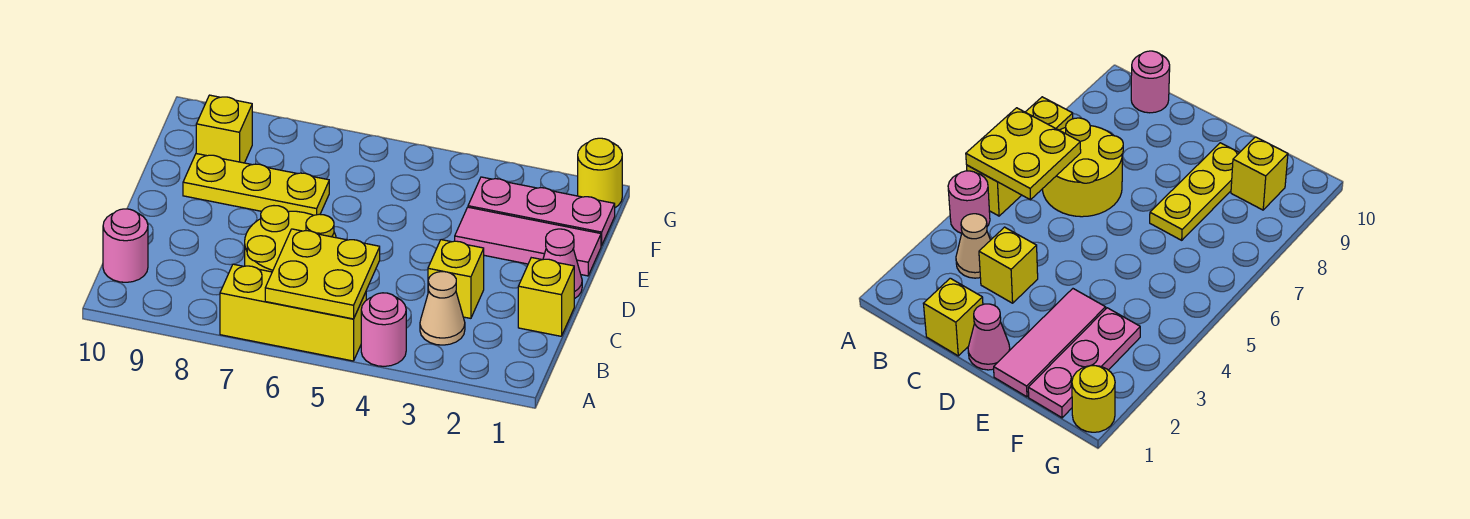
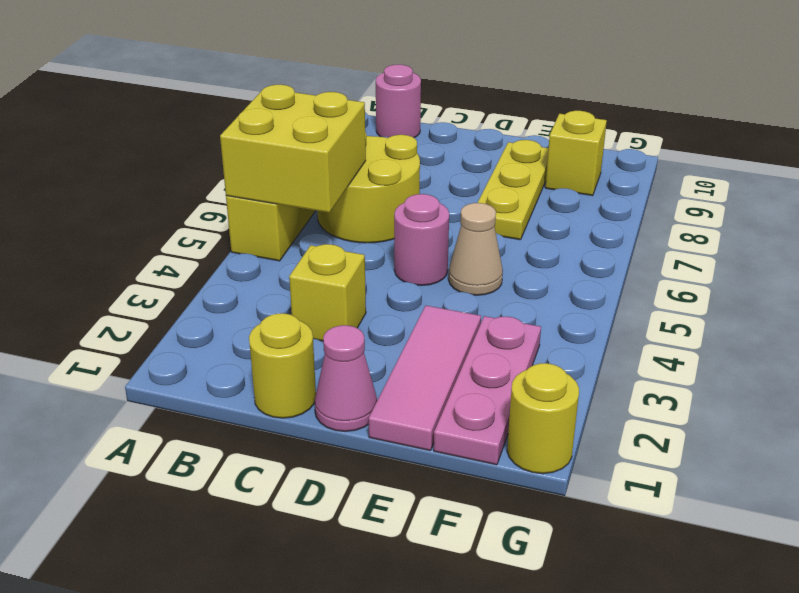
pink 1x1 round brick [361,293,406,366] -> pink 1x1 round brick moved to [394,194,449,286]
yellow 2x2 plate [265,229,380,319] -> yellow 2x2 brick [220,85,366,213]
tan 1x1 cone [420,272,465,345] -> tan 1x1 cone moved to [448,203,503,295]
yellow 1x1 brick [518,258,574,336] -> yellow 1x1 round brick [249,313,316,418]

